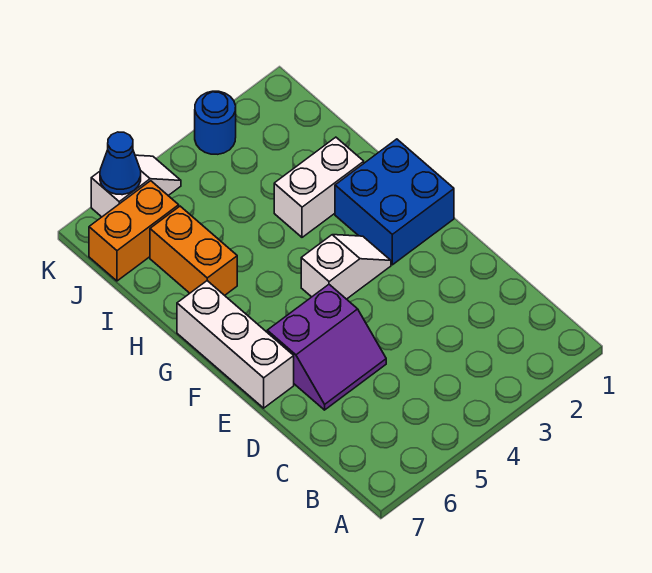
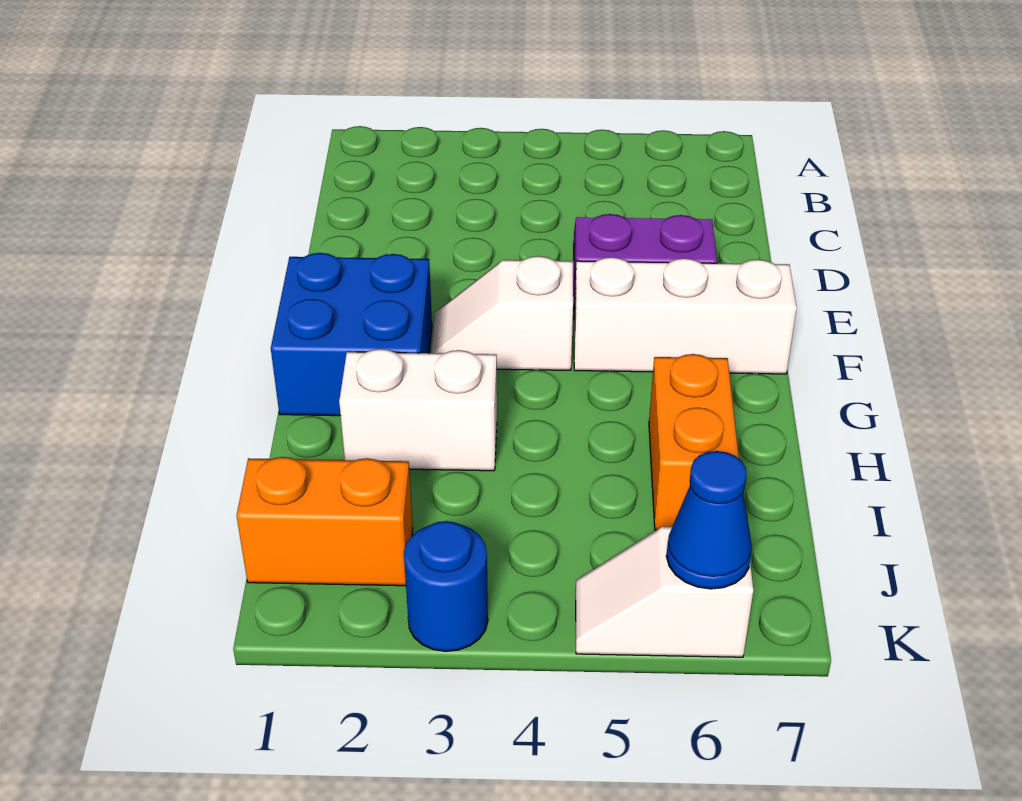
white 1x3 brick [177,281,294,408] -> white 1x3 brick turned to [574,257,797,374]
orange 1x2 brick [89,181,179,281] -> orange 1x2 brick moved to [237,457,413,586]

